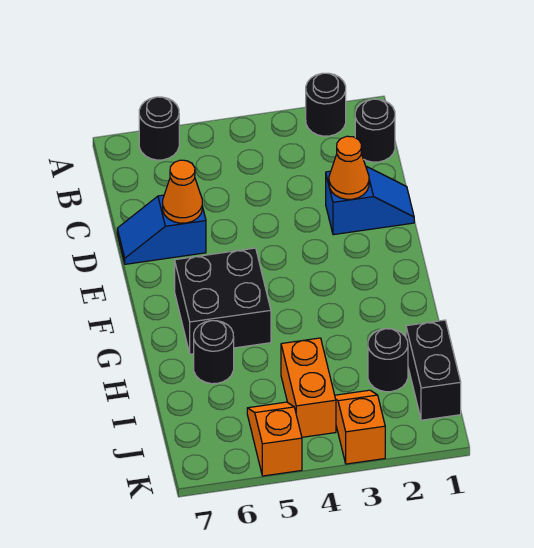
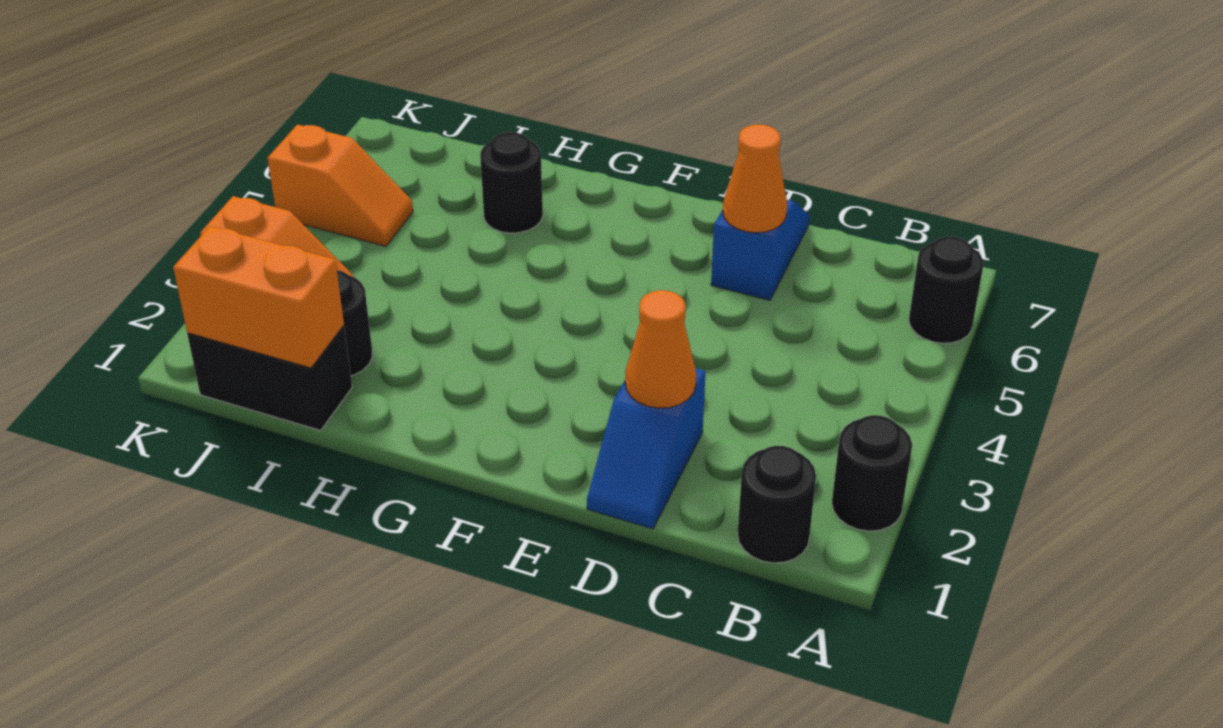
black 2x2 brick [175,248,271,354] -> none
orange 1x2 brick [281,338,336,437] -> orange 1x2 brick moved to [173,226,344,368]

